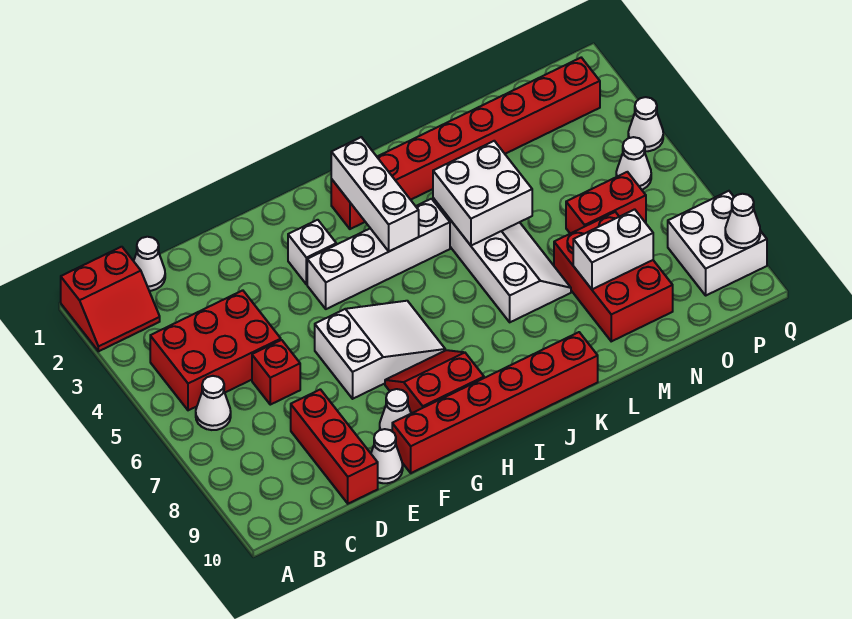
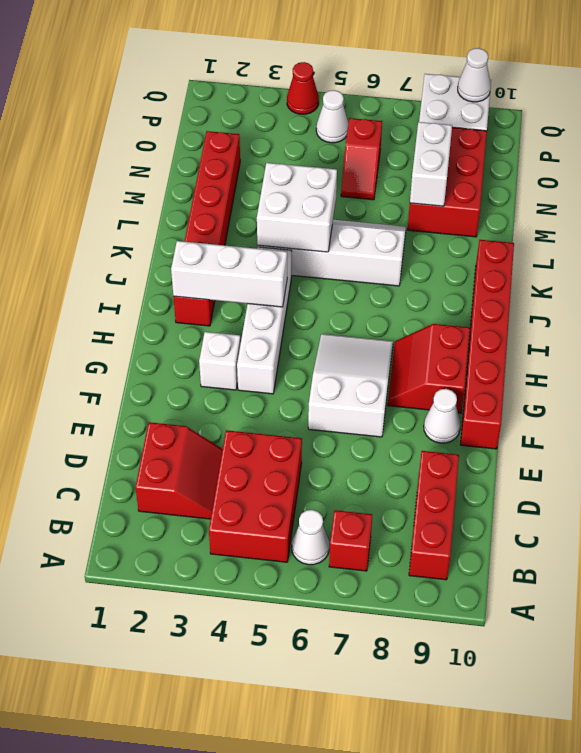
red 2x2 slope [61,247,160,351] -> red 2x2 slope moved to [135,422,223,519]
white 1x1 cone [134,237,165,291] -> none
red 1x1 brick [252,340,300,405] -> red 1x1 brick moved to [329,510,372,571]
red 1x3 brick [291,389,378,504] -> red 1x3 brick turned to [409,451,459,580]
white 1x1 cone [371,429,403,483] -> none
red 1x8 brick [331,58,600,229] -> red 1x6 brick [173,131,240,326]
red 2x3 brick [554,212,673,341] -> red 2x3 brick turned to [408,128,487,237]
red 1x2 brick [566,172,646,234] -> red 1x2 slope [341,118,382,200]
white 1x1 cone [628,97,663,151] -> red 1x1 cone [287,62,319,114]

